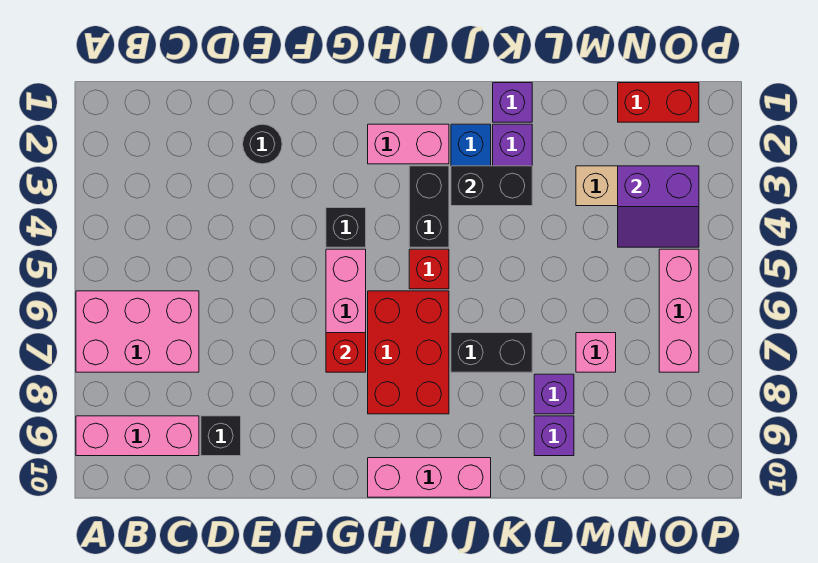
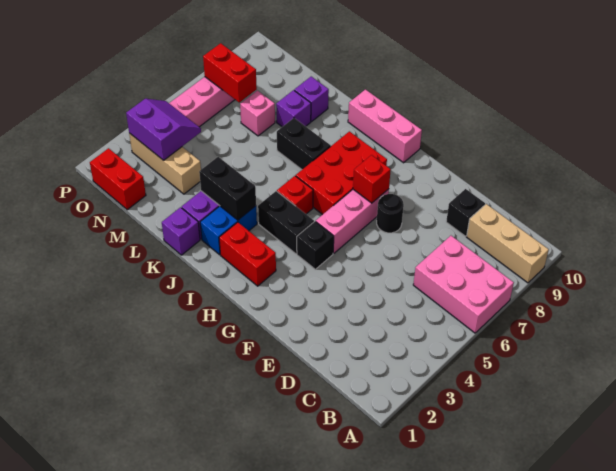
pink 1x3 brick [76,416,199,456] -> tan 1x3 brick [467,204,549,283]
black 1x1 round brick [243,124,282,164] -> black 1x1 round brick moved to [377,194,404,233]
pink 1x2 brick [368,124,449,164] -> red 1x2 brick [219,222,276,286]
black 1x2 brick [409,166,449,247] -> black 1x2 brick turned to [258,191,314,254]
none -> red 1x2 brick [203,43,257,102]

